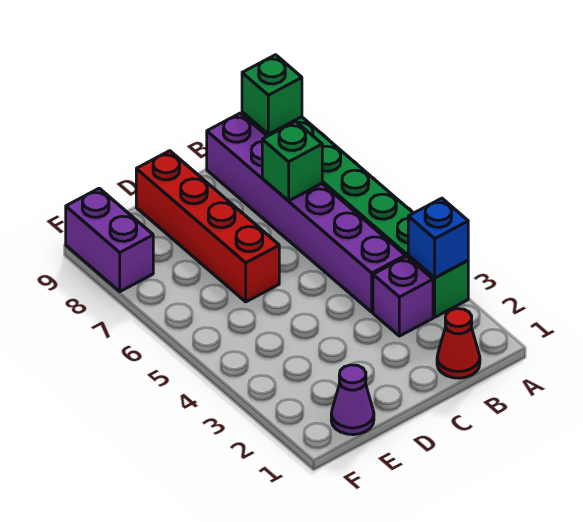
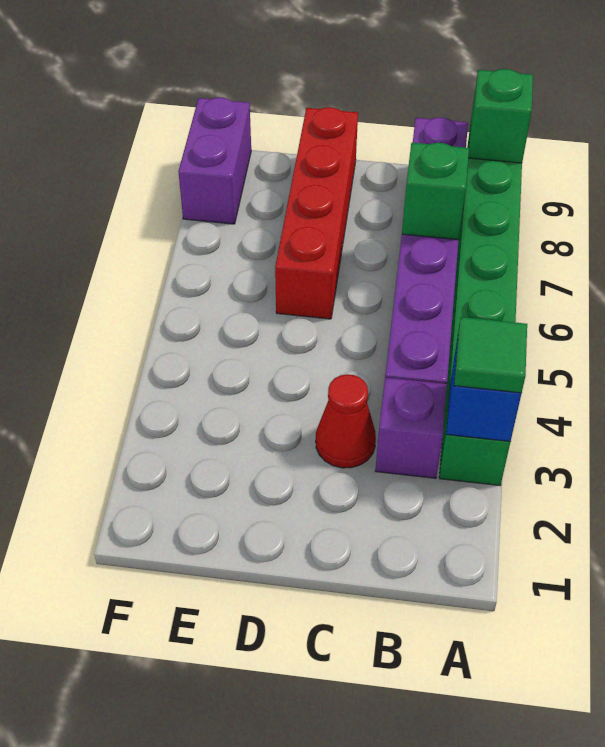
none -> green 1x1 tile [454,317,527,393]
red 1x1 cone [437,309,480,378] -> red 1x1 cone moved to [316,374,376,468]
purple 1x1 cone [331,365,374,435] -> none

